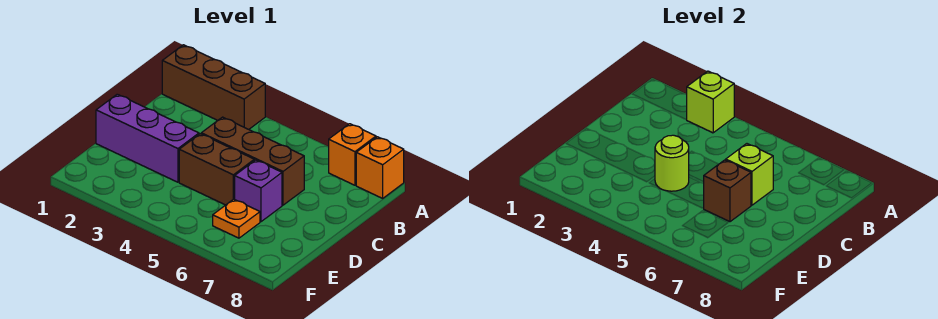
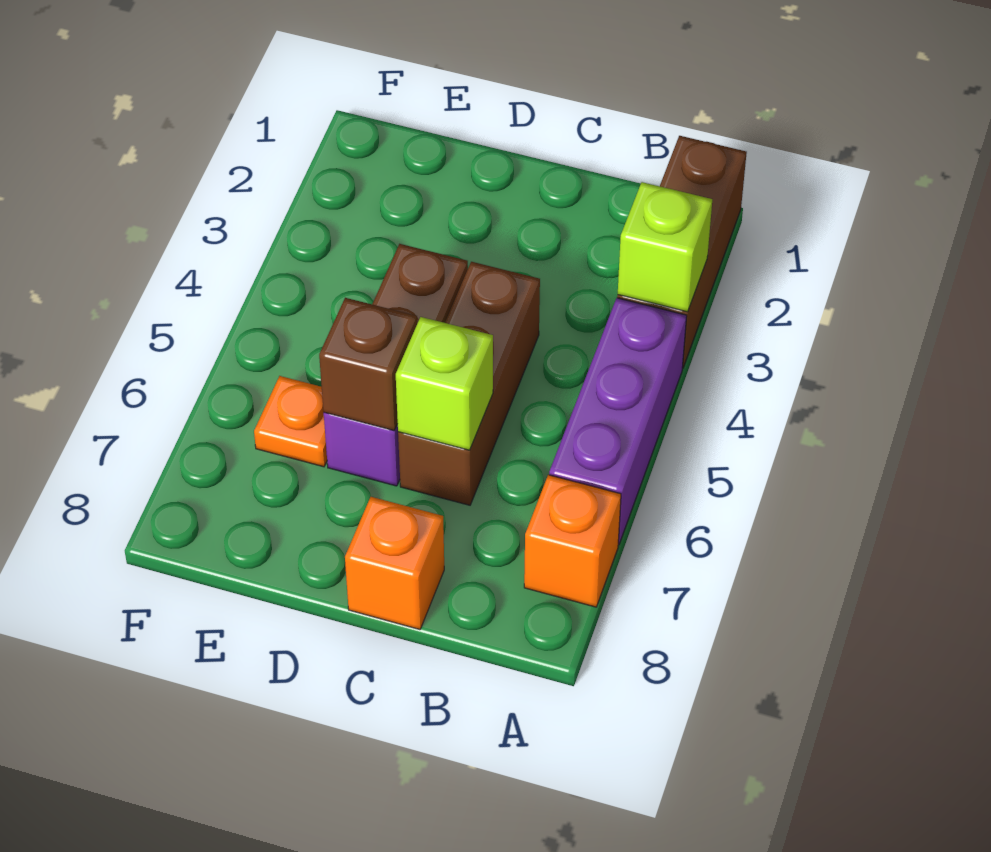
orange 1x1 brick [356,137,404,198] -> orange 1x1 brick moved to [345,497,444,630]
purple 1x3 brick [96,94,199,182] -> purple 1x3 brick moved to [549,298,687,545]
lime 1x1 round brick [655,135,689,191] -> none

